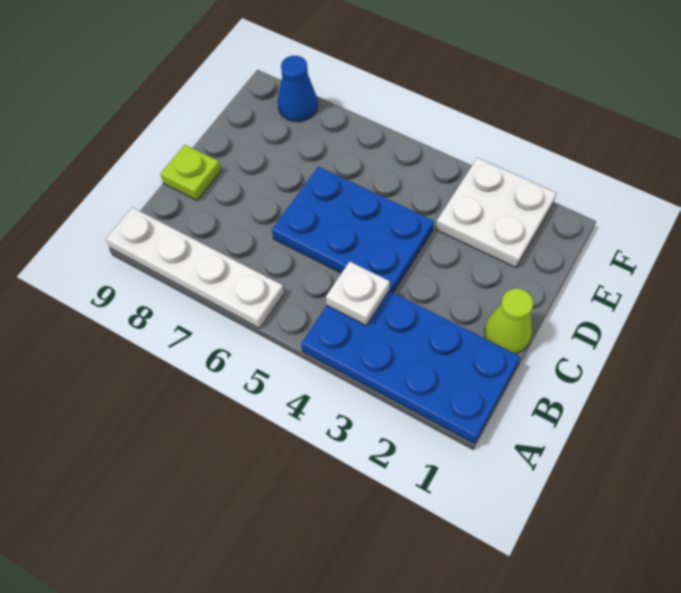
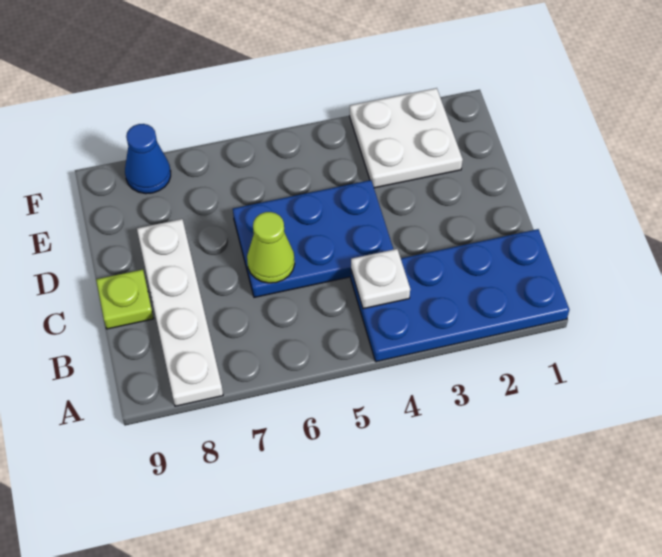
white 1x4 plate [106,207,284,328] -> white 1x4 plate turned to [137,219,223,406]
lime 1x1 cone [485,289,533,354] -> lime 1x1 cone moved to [247,212,295,283]

